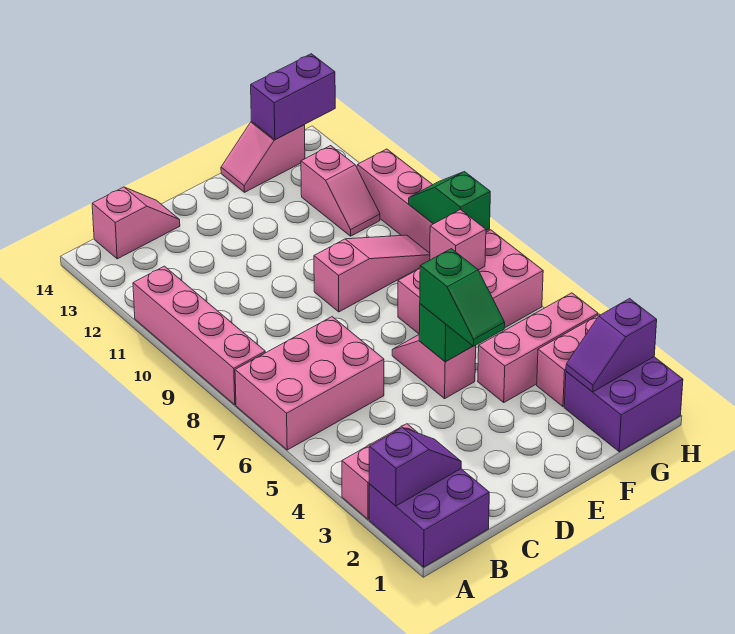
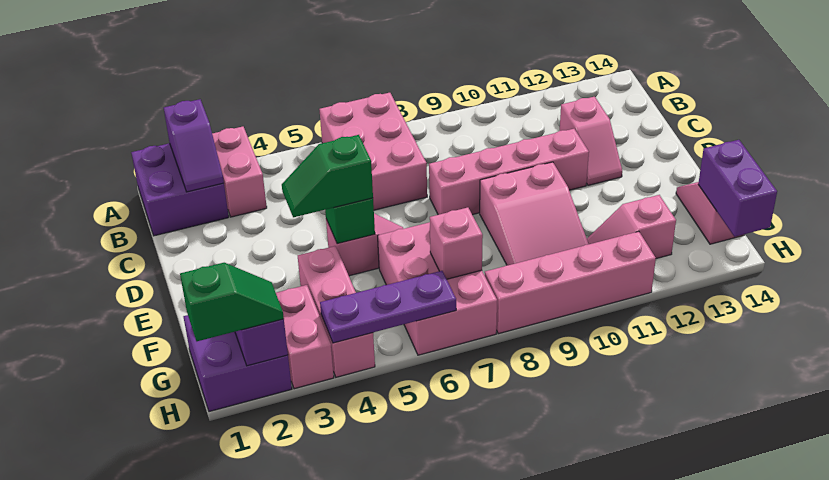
pink 1x4 brick [133,266,265,405] -> pink 1x4 brick moved to [429,129,589,215]
pink 1x2 slope [92,187,180,259] -> pink 1x2 slope moved to [560,97,622,185]
pink 1x3 slope [314,235,430,312] -> pink 2x3 slope [480,162,588,265]
none -> purple 1x3 plate [320,271,456,343]
green 1x2 slope [409,172,490,230] -> green 1x2 slope moved to [180,263,284,341]

